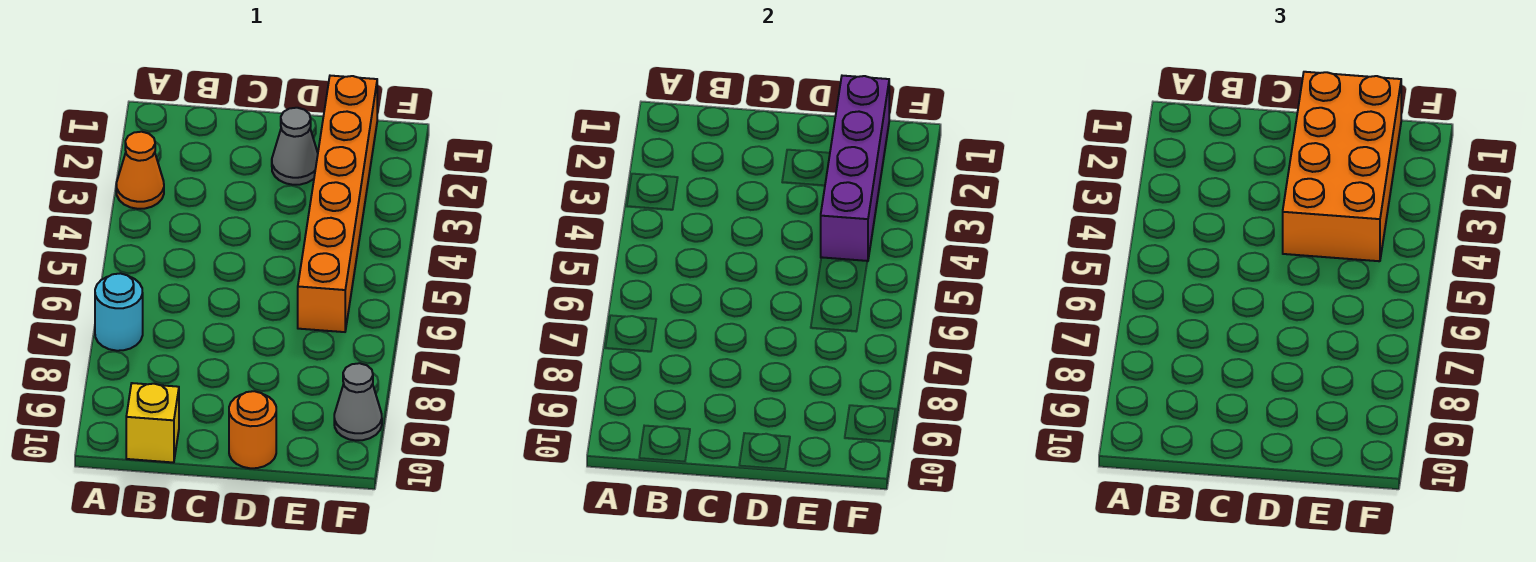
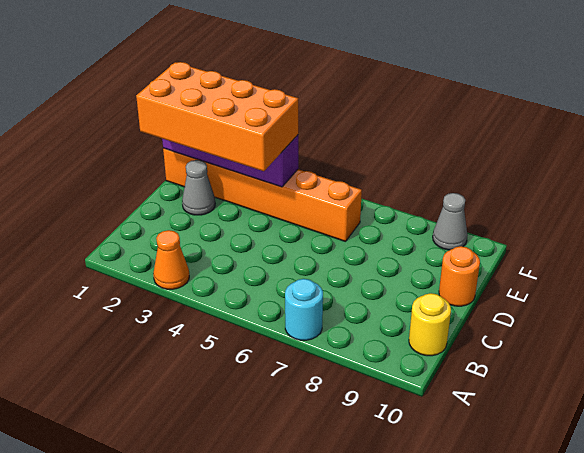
yellow 1x1 brick [126,383,179,463] -> yellow 1x1 round brick [409,293,451,356]

